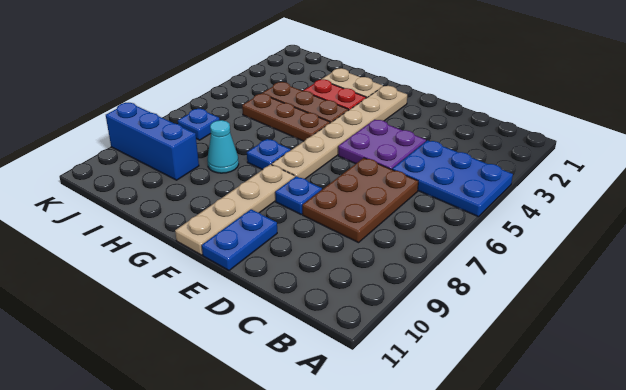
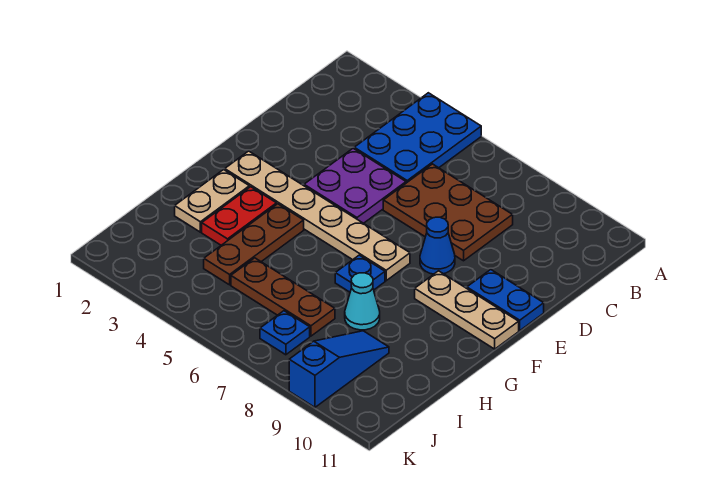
blue 1x1 plate [275,176,322,214] -> blue 1x1 cone [420,217,455,274]
tan 1x4 plate [175,164,295,255] -> tan 1x3 plate [415,271,519,349]
brown 1x3 plate [242,94,330,141] -> brown 1x3 plate turned to [231,258,335,336]
blue 1x3 brick [106,103,199,180] -> blue 1x3 slope [289,331,389,407]

